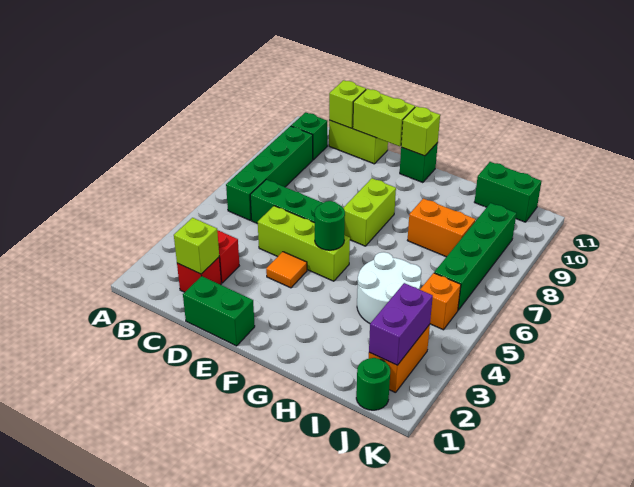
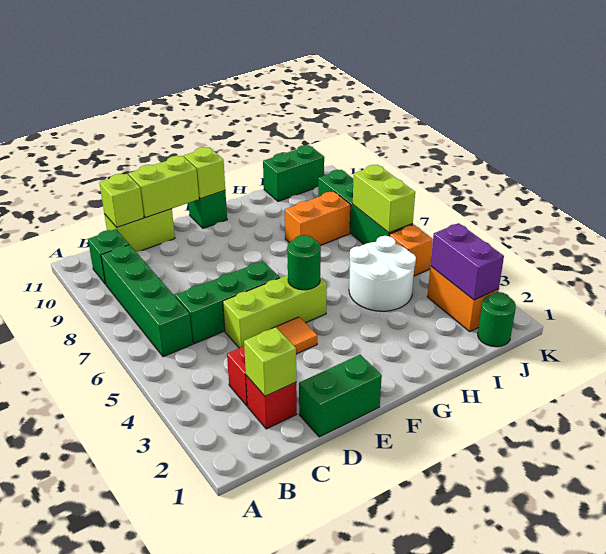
lime 1x2 brick [344,178,396,246] -> lime 1x2 brick moved to [353,165,415,233]

